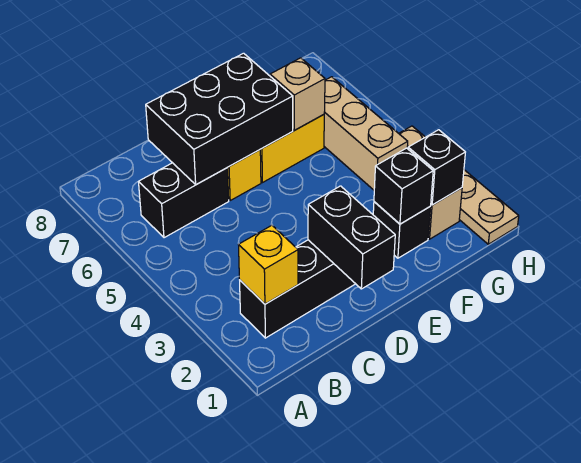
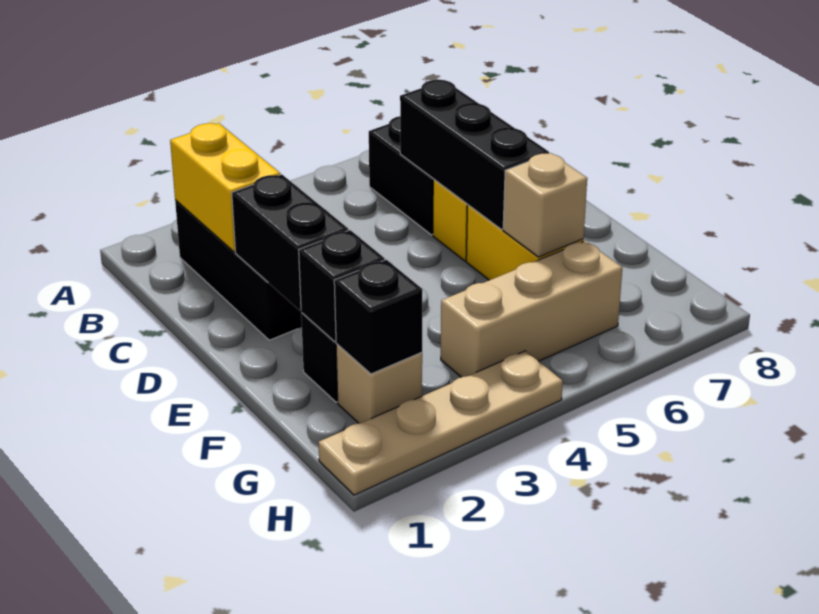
yellow 1x1 brick [239,225,298,304] -> yellow 1x2 brick [170,123,280,252]
black 2x3 brick [146,53,293,185] -> black 1x3 brick [400,80,549,230]
black 1x2 brick [308,186,395,289] -> black 1x2 brick turned to [232,174,348,310]

